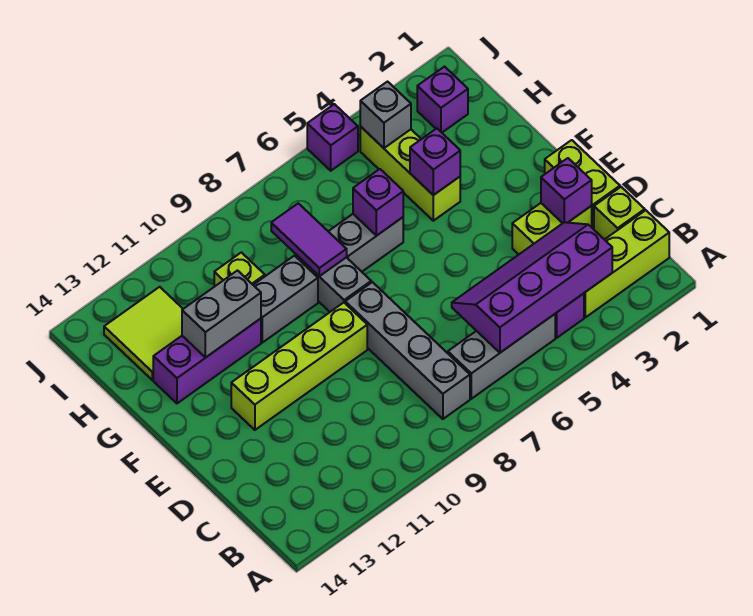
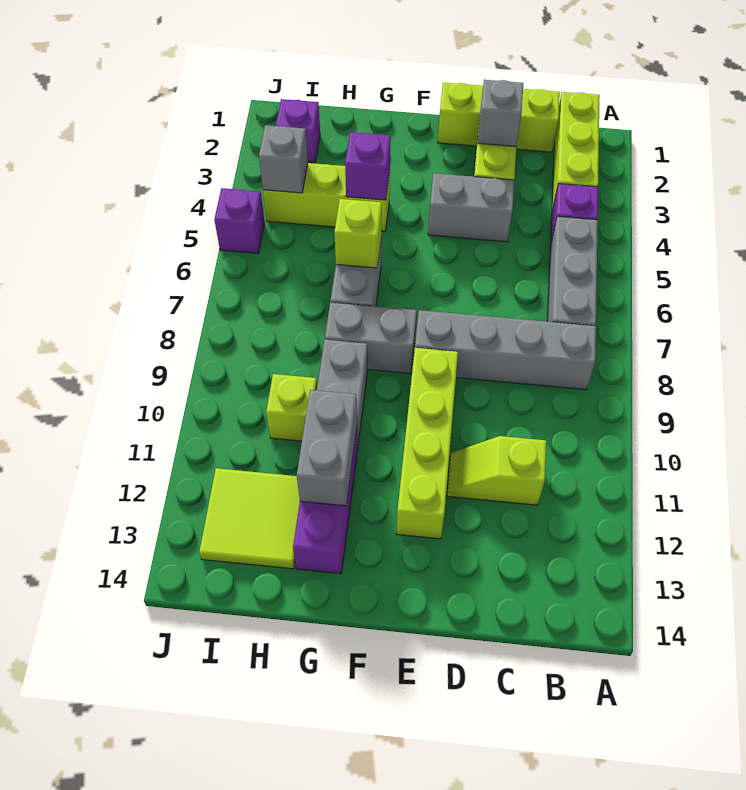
purple 2x4 slope [452,222,612,353] -> none
none -> lime 1x2 slope [447,436,546,505]
purple 1x1 brick [541,158,592,223] -> grey 1x1 brick [478,80,523,147]
none -> grey 1x2 brick [428,173,514,242]
purple 1x1 brick [353,169,403,236] -> lime 1x1 brick [334,199,382,268]
purple 1x2 tile [271,203,347,276] -> none

